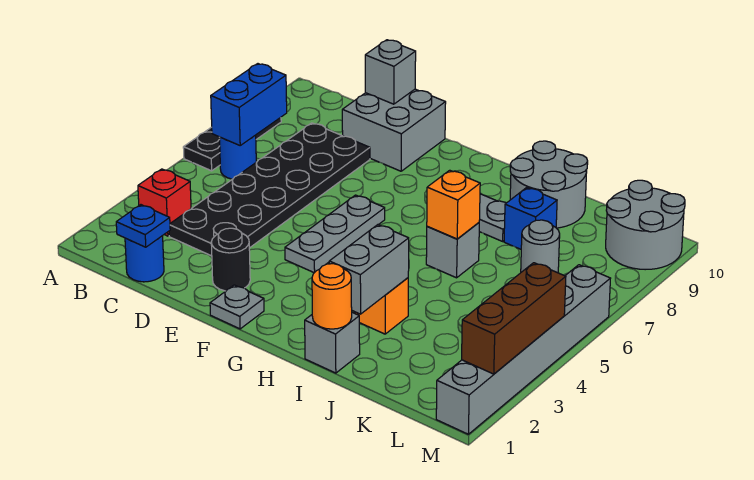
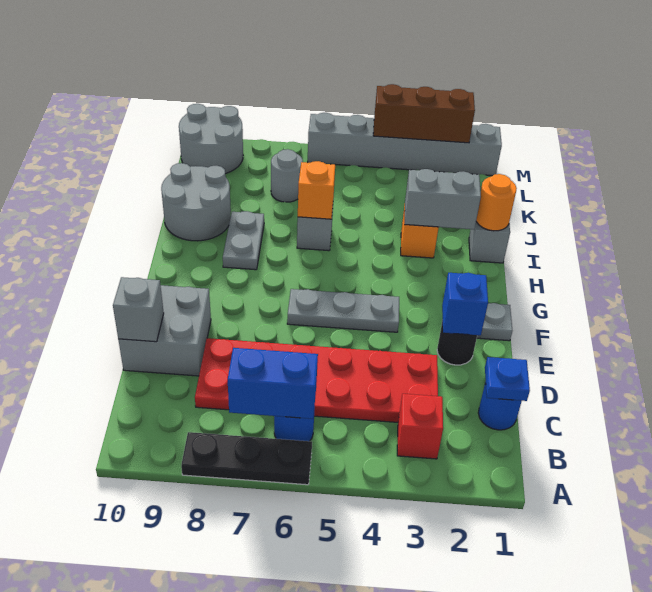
black 2x6 plate [169,123,370,256] -> red 2x6 plate [195,338,438,422]
blue 1x1 brick [504,188,557,249] -> blue 1x1 brick moved to [442,273,488,335]

